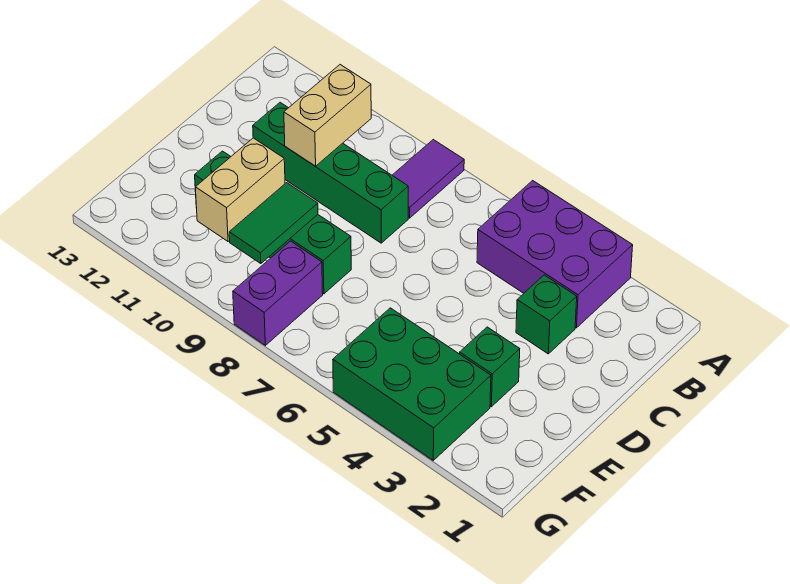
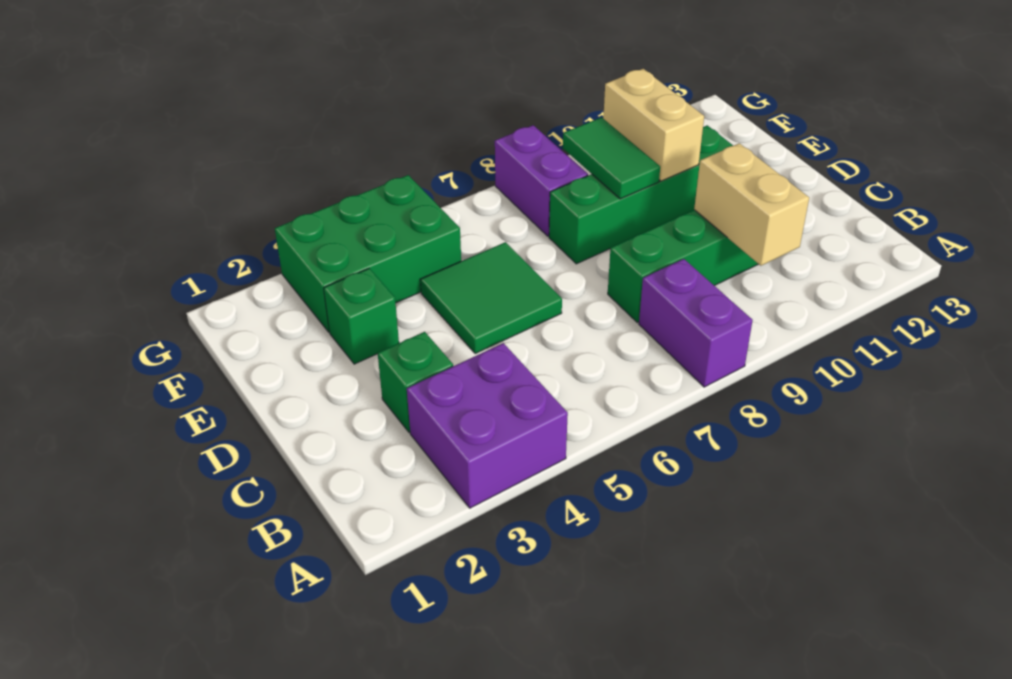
purple 2x3 brick [477,181,633,328] -> purple 2x2 brick [407,343,568,508]
purple 1x2 tile [392,140,464,218] -> purple 1x2 brick [639,259,753,387]
none -> green 2x2 tile [420,242,562,354]

